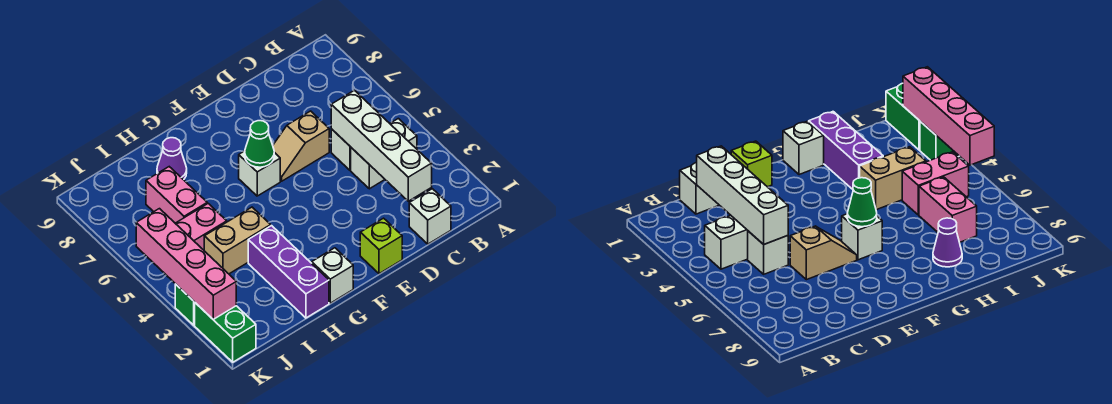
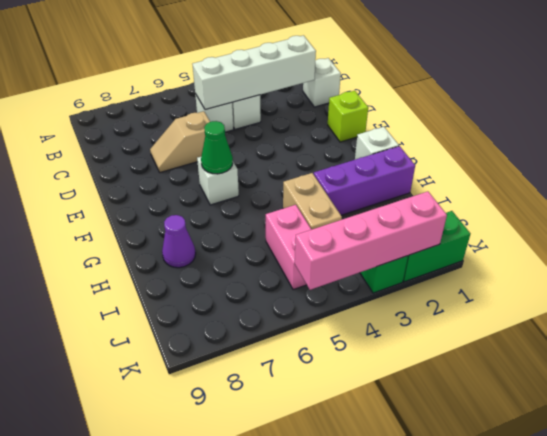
tan 1x2 slope [273,111,329,181] -> tan 1x2 slope turned to [150,111,210,172]
pink 1x2 brick [146,167,207,223] -> none

